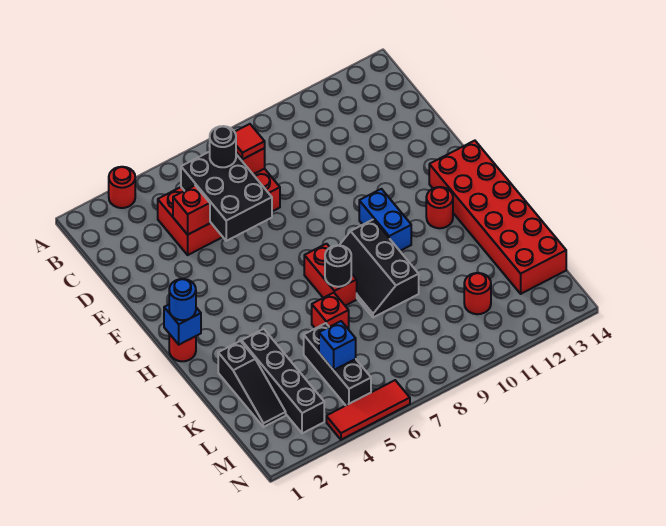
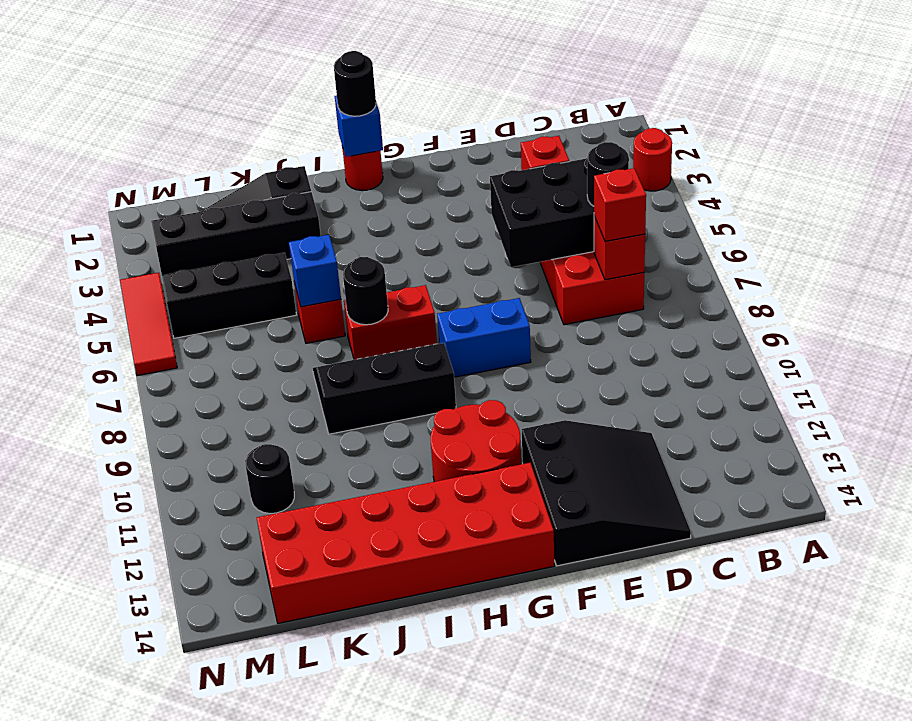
red 1x1 tile [235,124,265,159] -> red 1x1 brick [594,168,646,241]
none -> black 3x3 slope [522,420,691,566]
blue 1x2 brick [359,189,411,251] -> blue 1x2 brick moved to [437,298,531,377]
blue 1x1 round brick [169,279,196,320] -> black 1x1 round brick [334,51,376,116]
red 1x1 round brick [426,187,453,228] -> red 2x2 round brick [431,400,521,482]
blue 1x1 brick [319,321,356,370] -> blue 1x1 brick moved to [289,235,341,307]
red 1x1 round brick [464,273,491,314] -> black 1x1 round brick [245,444,294,513]

